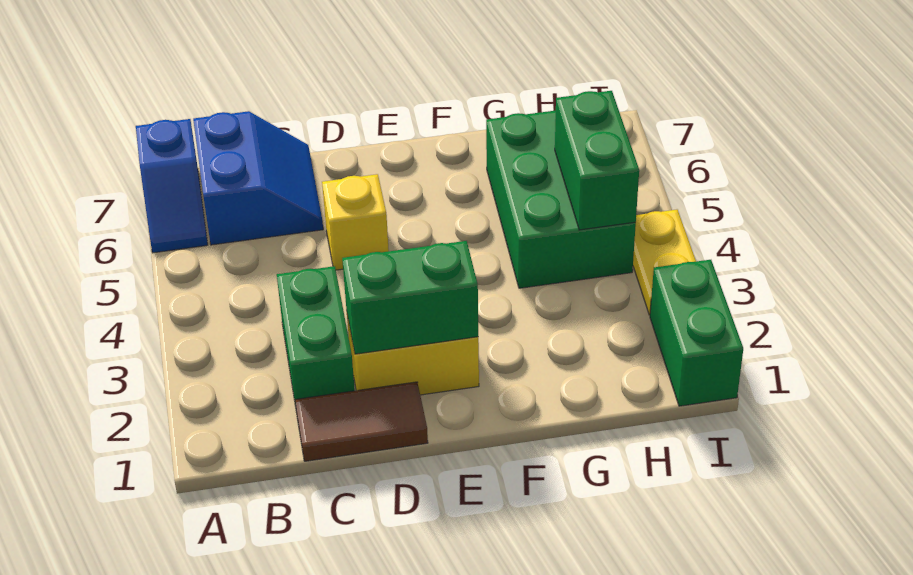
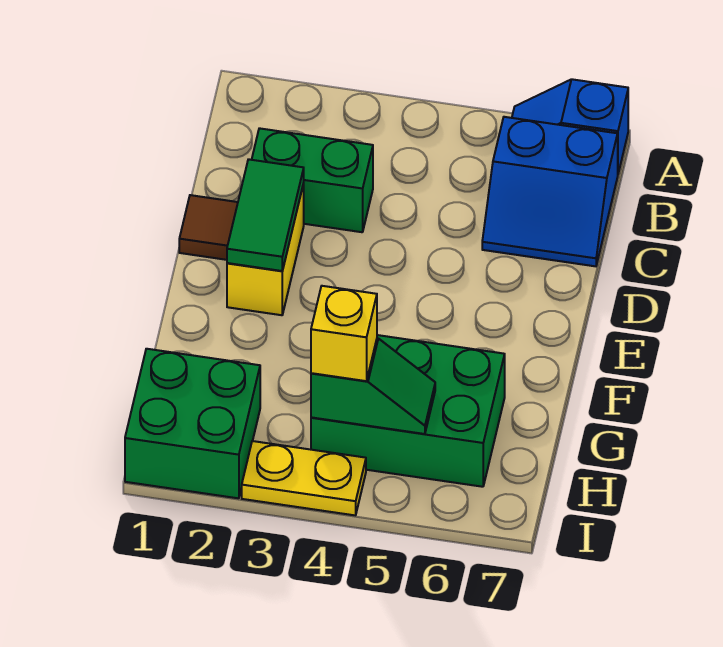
brown 1x2 tile [295,382,428,461] -> brown 1x1 tile [179,195,238,260]
green 1x2 brick [342,241,478,354] -> green 1x2 tile [227,159,304,271]
yellow 1x1 brick [322,174,389,270] -> yellow 1x1 brick moved to [311,286,377,381]
green 1x2 brick [555,91,639,230] -> green 1x2 slope [311,338,435,434]
green 1x2 brick [650,260,743,406] -> green 2x2 brick [125,349,260,498]

